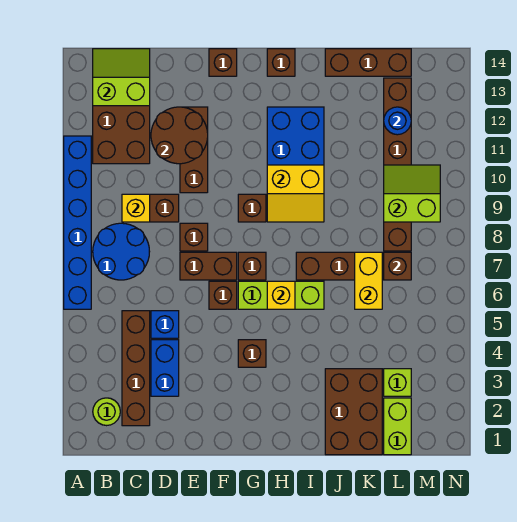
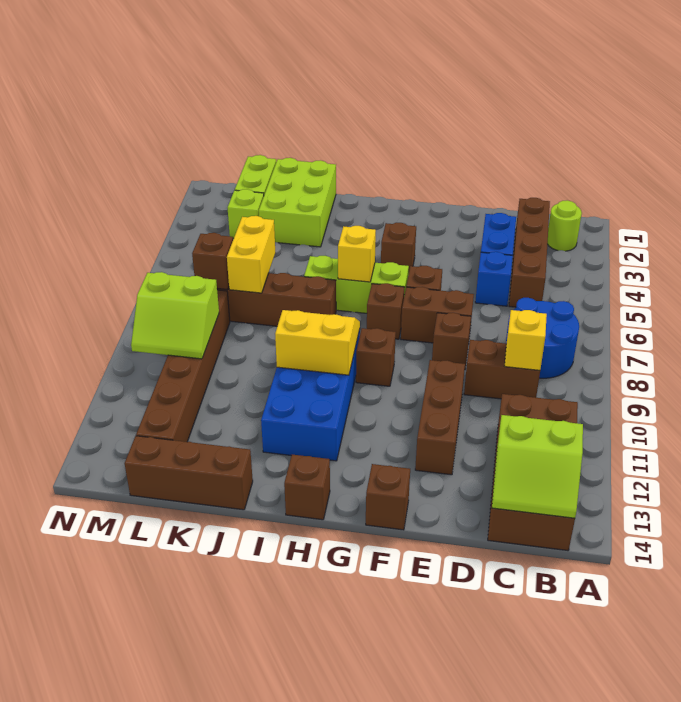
blue 1x6 brick [64,136,91,309] -> none
brown 2x2 round brick [151,107,208,164] -> none
brown 2x3 brick [325,369,382,455] -> lime 2x3 brick [259,158,336,247]
blue 1x1 round brick [384,107,411,135] -> none

